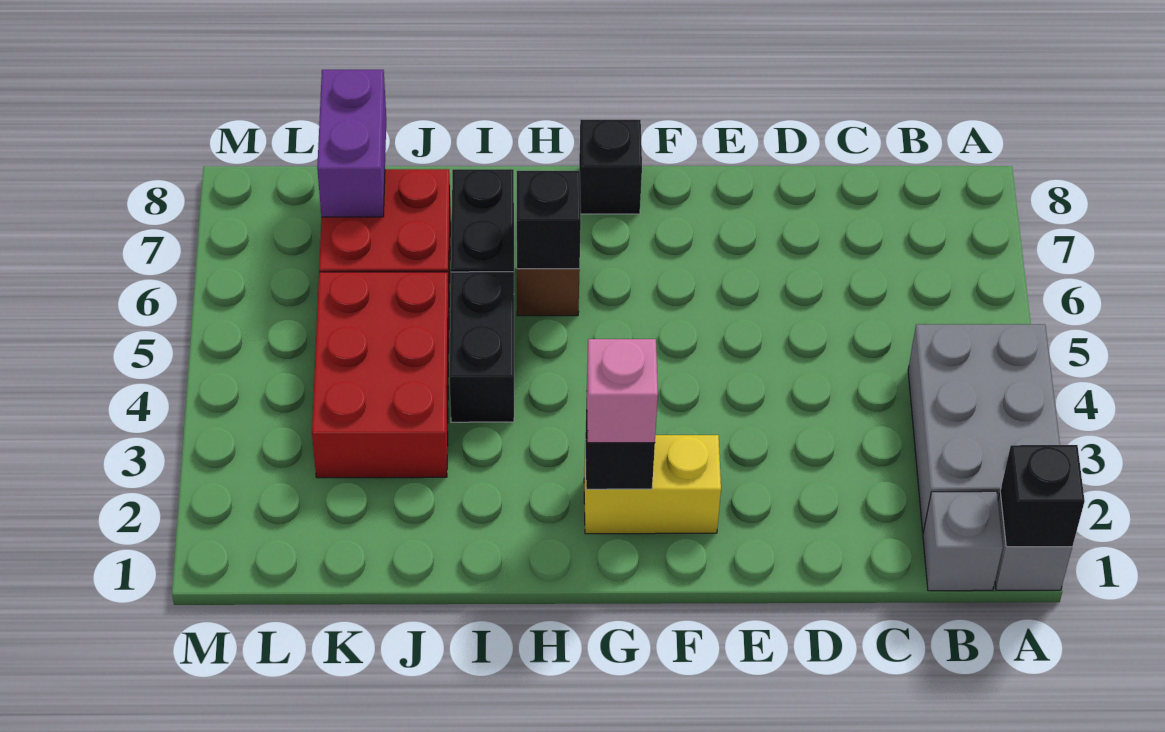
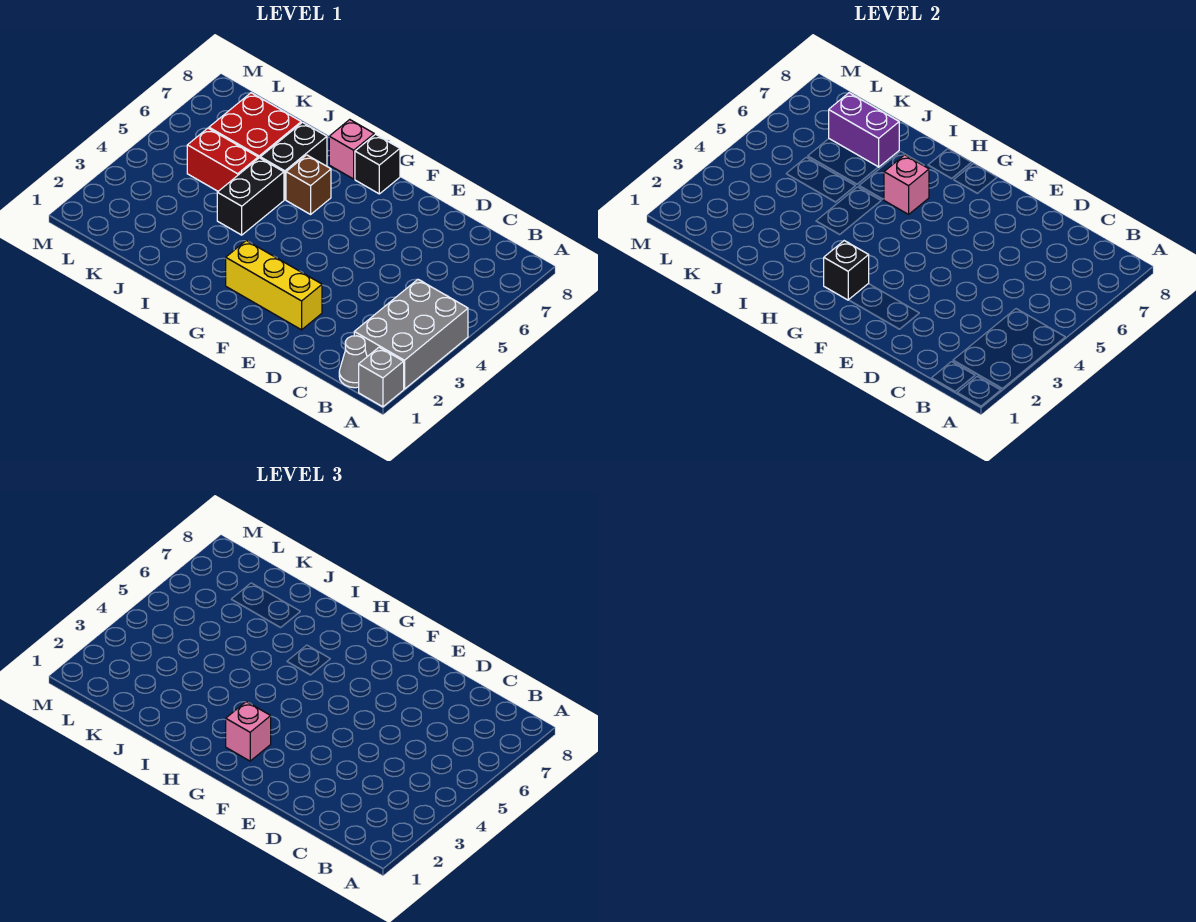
black 1x1 brick [1000,445,1085,547] -> none
grey 1x1 brick [923,491,1003,591] -> grey 1x1 cone [339,336,367,388]
yellow 1x2 brick [584,435,721,534] -> yellow 1x3 brick [226,241,322,330]
black 1x1 brick [517,171,581,269] -> pink 1x1 brick [884,155,929,214]
none -> pink 1x1 brick [329,120,374,179]
red 2x3 brick [312,272,449,478] -> red 1x2 brick [187,128,258,191]
purple 1x2 brick [317,70,386,217] -> purple 1x2 brick turned to [829,93,899,167]

